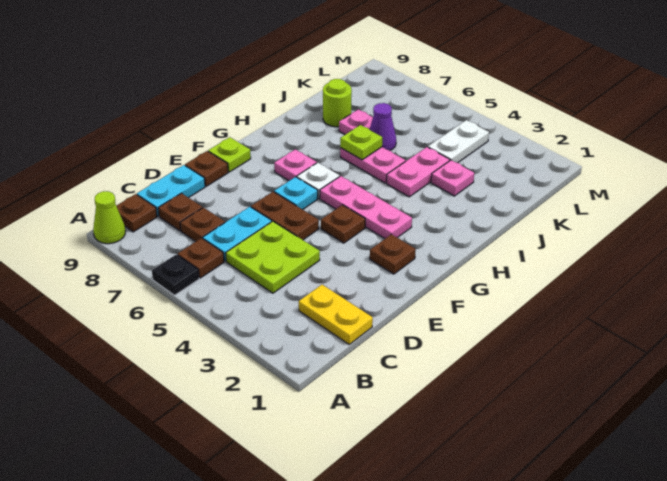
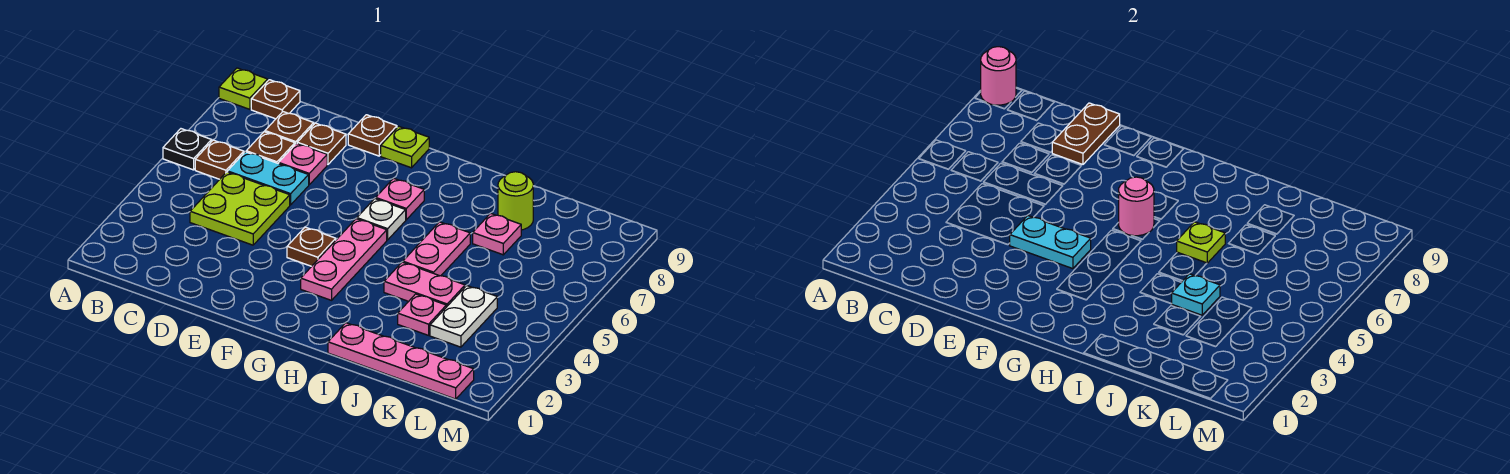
lime 1x1 cone [93,191,126,244] -> lime 1x1 plate [219,68,268,109]
none -> pink 1x1 round brick [981,47,1016,105]
yellow 1x2 plate [299,285,373,344] -> none
cyan 1x2 plate [137,165,205,216] -> cyan 1x2 plate moved to [1010,216,1091,269]
none -> pink 1x1 plate [279,143,327,184]
brown 1x2 plate [251,192,319,240] -> brown 1x2 plate moved to [1052,103,1120,164]
brown 1x1 plate [370,234,416,274] -> brown 1x1 plate moved to [297,123,346,164]
cyan 1x1 plate [274,177,318,210] -> cyan 1x1 plate moved to [1172,274,1220,315]
none -> pink 1x1 round brick [1119,177,1154,236]
none -> pink 1x4 plate [328,323,474,399]
purple 1x1 cone [370,103,396,151] -> none
white 1x2 plate [428,120,489,163] -> white 1x2 plate turned to [430,286,497,347]

